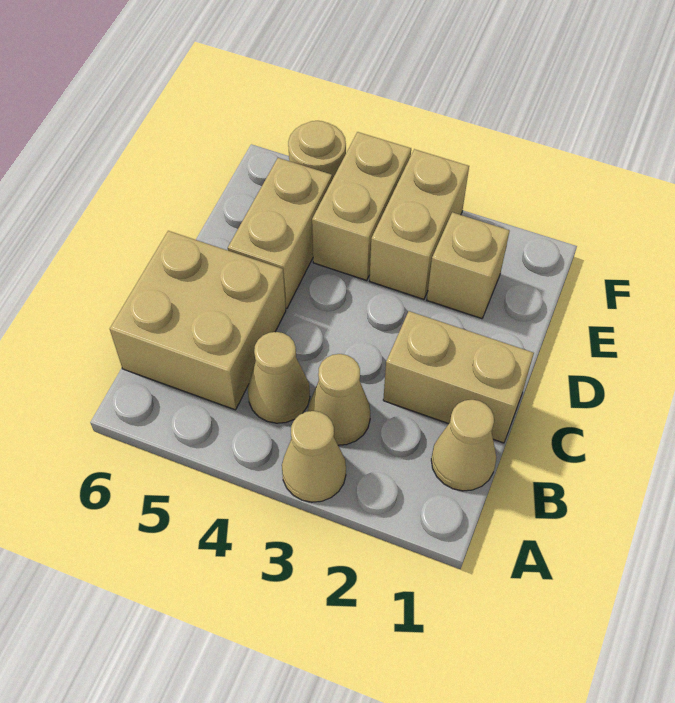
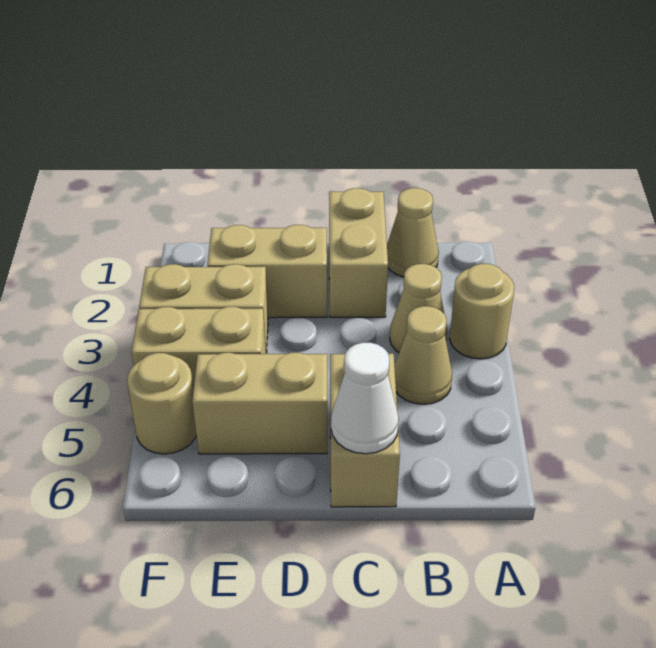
tan 1x1 cone [282,411,346,502] -> tan 1x1 round brick [449,264,514,359]
tan 2x2 brick [110,231,286,410] -> tan 1x2 brick [330,354,400,507]
none -> white 1x1 cone [331,343,399,454]
tan 1x1 brick [427,212,510,319] -> tan 1x2 brick [207,225,327,318]

